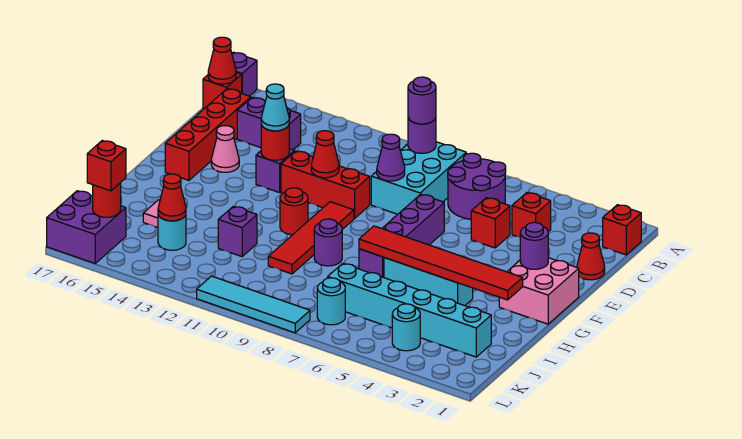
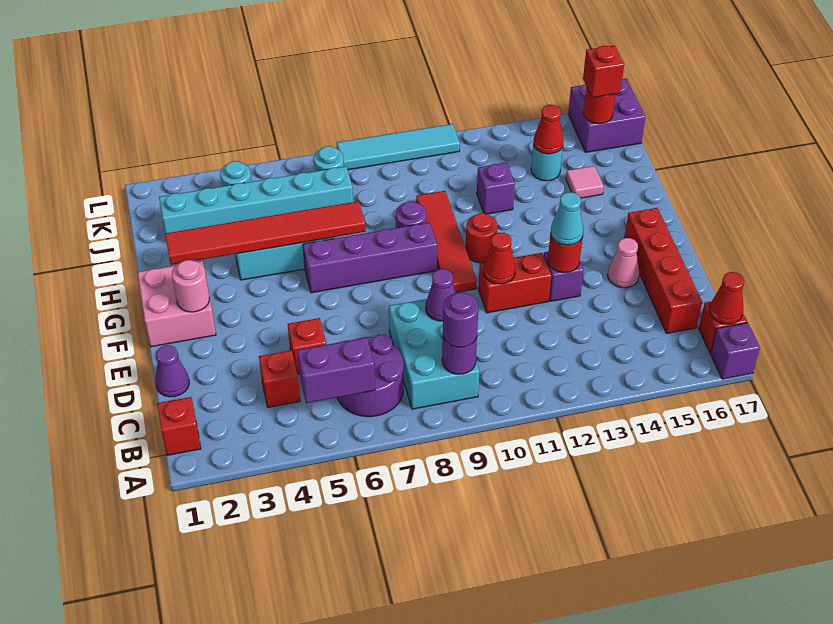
purple 1x2 brick [237,97,301,150] -> purple 1x2 brick moved to [297,338,375,403]
red 1x1 cone [577,233,605,280] -> purple 1x1 cone [156,345,189,397]
purple 1x4 brick [359,194,444,278] -> purple 1x4 brick turned to [303,222,437,293]
red 1x3 brick [281,151,370,219] -> red 1x2 brick [478,253,551,313]
purple 1x1 round brick [520,222,548,269] -> pink 1x1 round brick [172,260,209,312]

